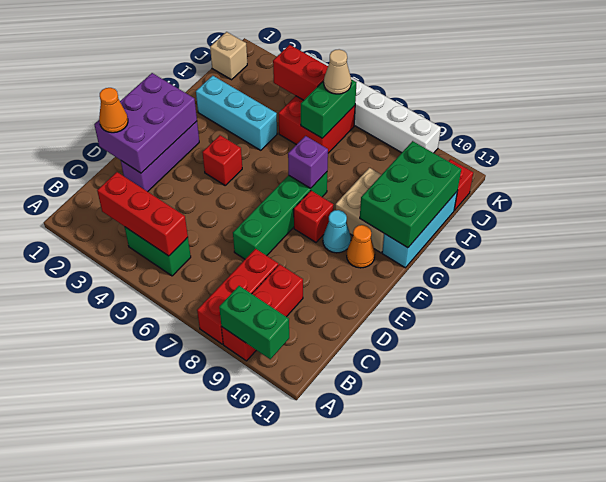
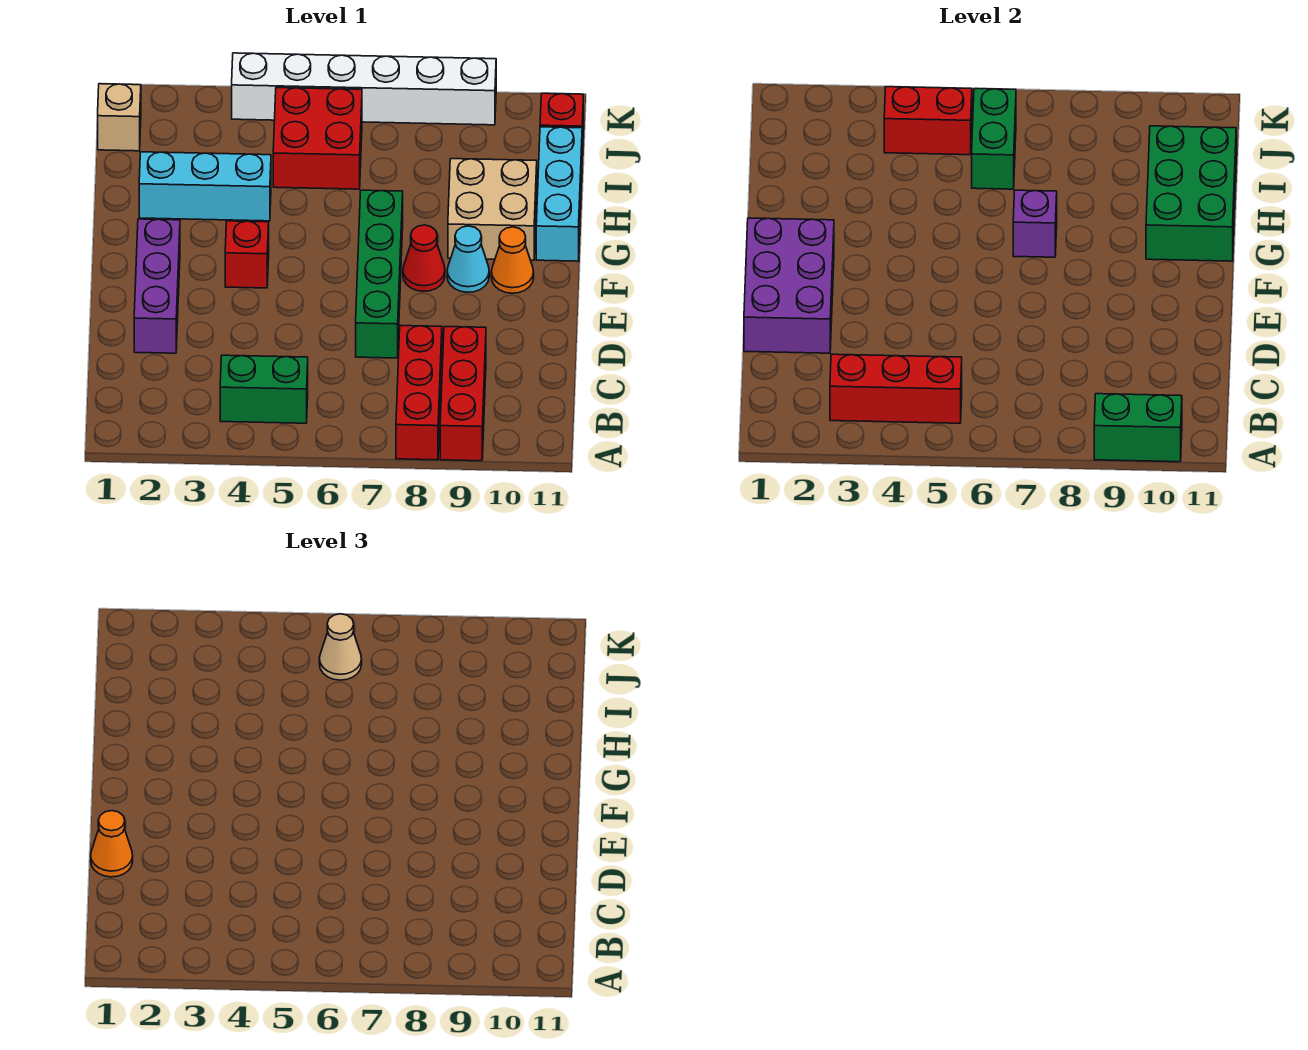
red 1x1 brick [294,191,333,242] -> red 1x1 cone [403,225,445,291]

